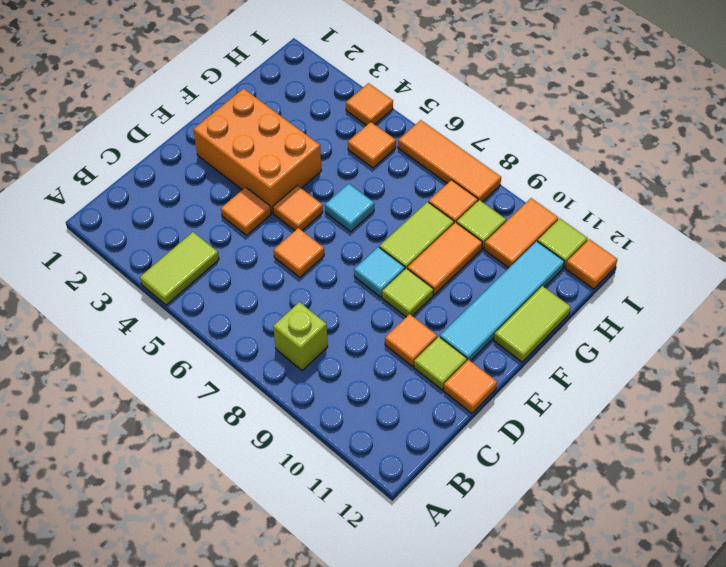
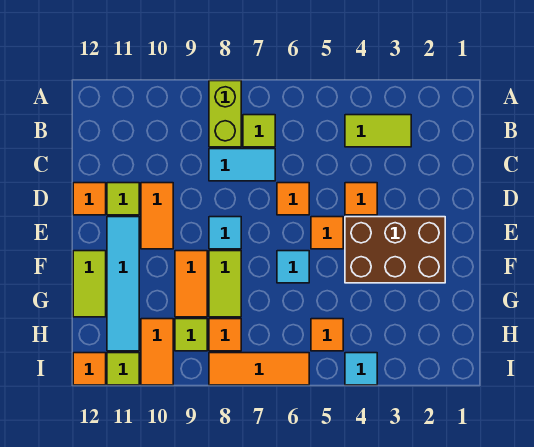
lime 1x2 tile [140,232,219,305] -> lime 1x2 tile turned to [345,115,411,147]
lime 1x1 brick [273,302,328,370] -> lime 1x2 brick [209,81,241,147]
none -> cyan 1x2 tile [209,149,275,181]
orange 1x1 tile [385,314,437,366] -> orange 1x2 tile [141,183,173,249]
orange 2x3 brick [193,89,321,213] -> brown 2x3 brick [345,217,445,283]
lime 1x1 tile [382,268,433,317] -> lime 1x1 tile moved to [243,115,275,147]
orange 1x1 tile [346,83,393,125] -> cyan 1x1 tile [345,353,377,385]

